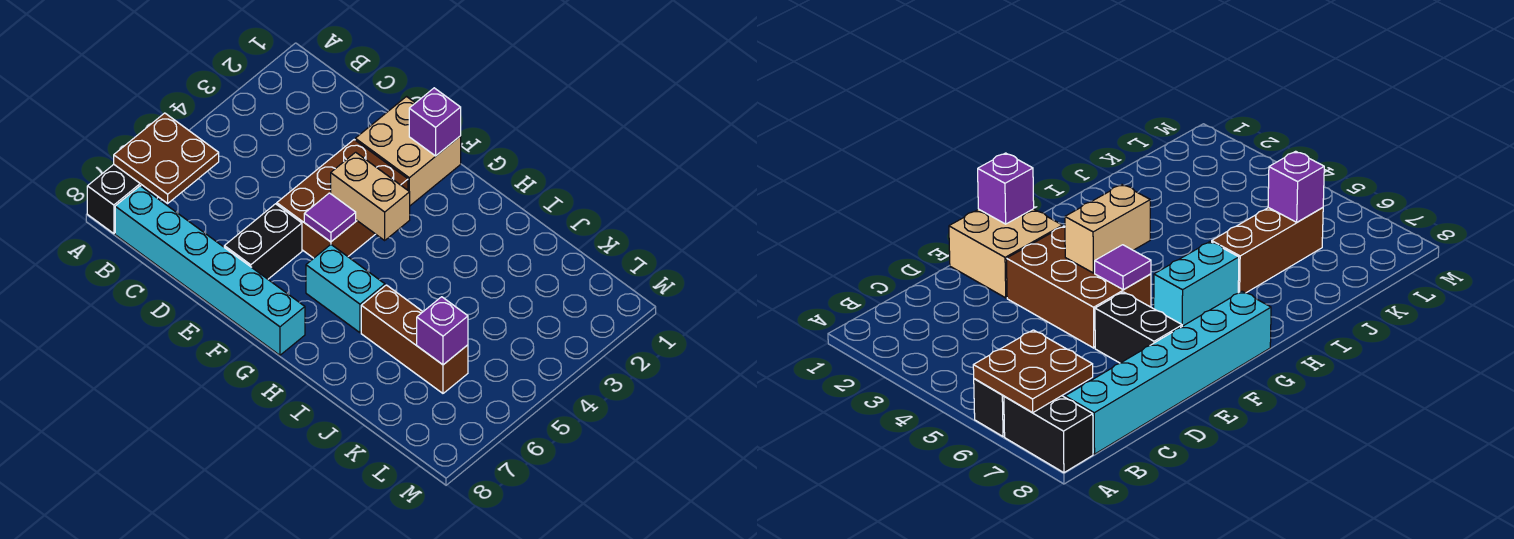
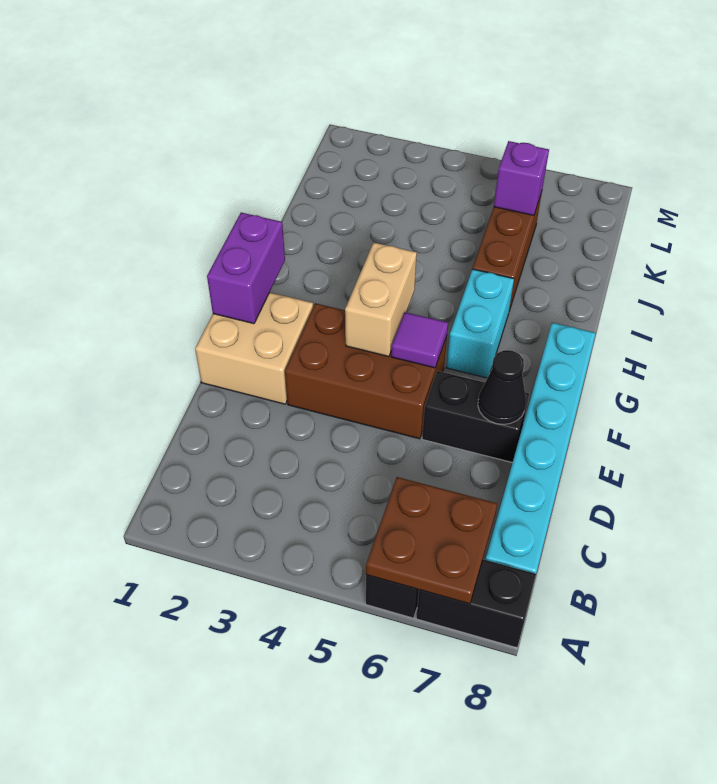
none -> black 1x1 cone [478,350,526,424]
purple 1x1 brick [409,88,461,156] -> purple 1x2 brick [207,213,285,324]

